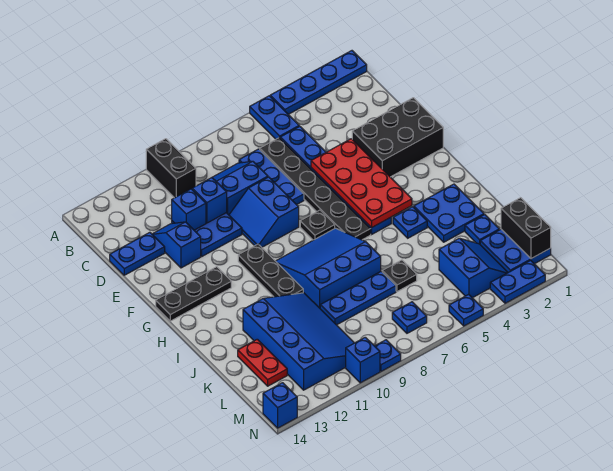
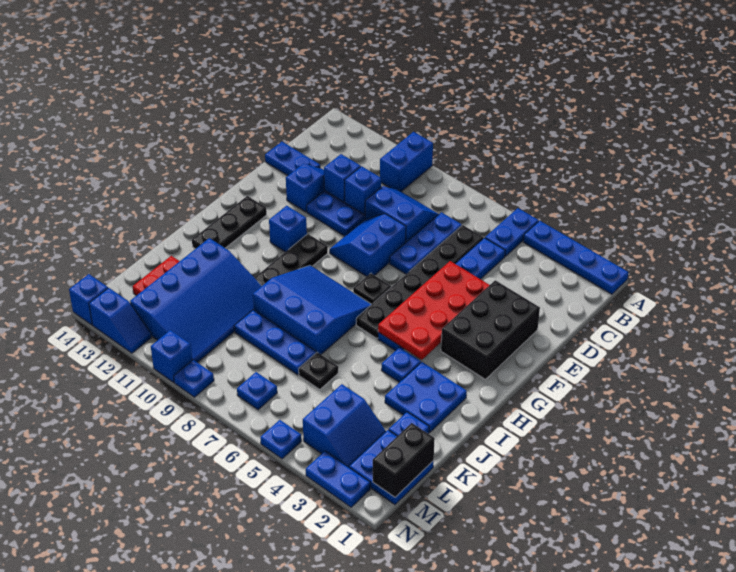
black 1x2 brick [146,139,196,198] -> blue 1x2 brick [380,132,433,192]
black 2x3 brick [352,98,443,177] -> black 2x3 brick turned to [441,280,540,379]
none -> blue 1x1 brick [269,206,307,252]
black 1x3 plate [156,267,231,321] -> black 1x3 plate turned to [192,196,267,249]
none -> blue 1x2 slope [89,288,152,353]

